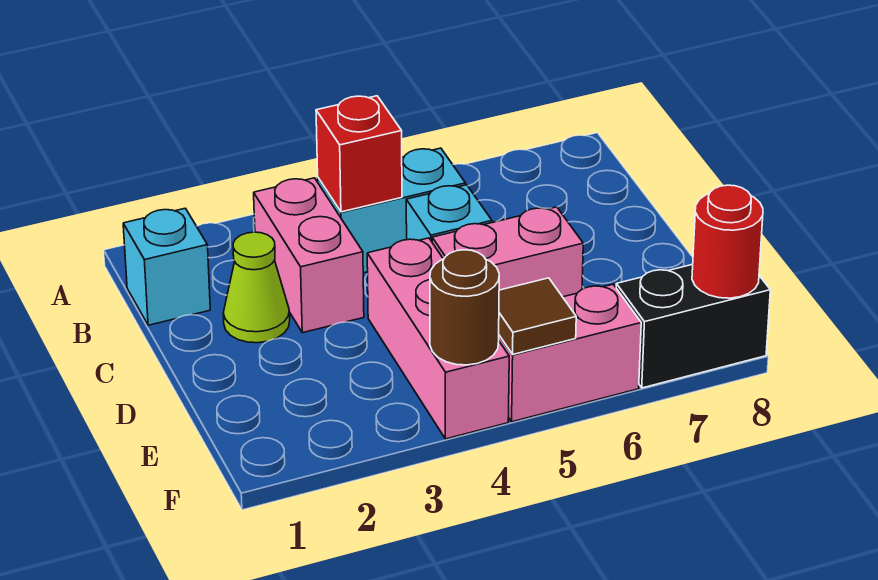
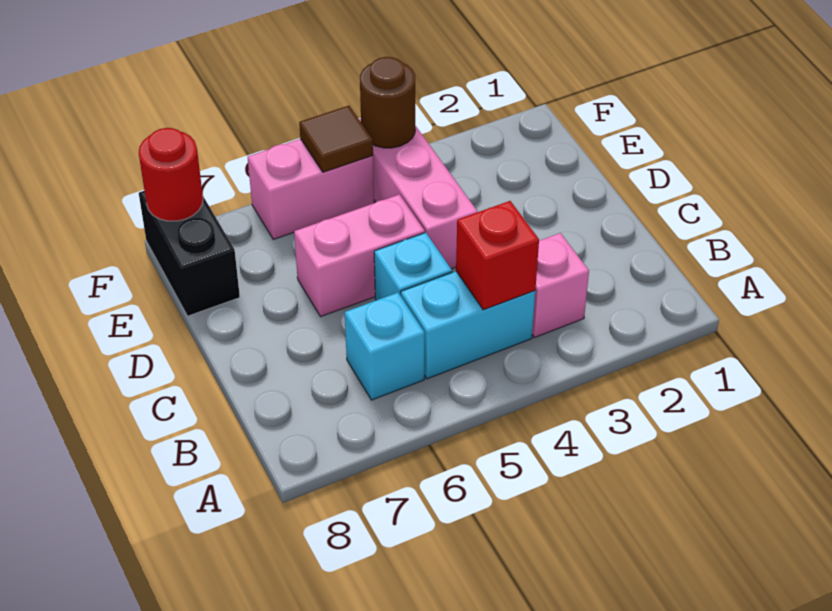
cyan 1x1 brick [123,208,210,325] -> cyan 1x1 brick moved to [345,293,424,400]
pink 1x2 brick [254,178,364,333] -> pink 1x1 brick [532,233,589,338]
lime 1x1 cone [223,232,290,343] -> none
black 1x2 brick [616,264,770,388] -> black 1x2 brick turned to [139,191,240,316]

